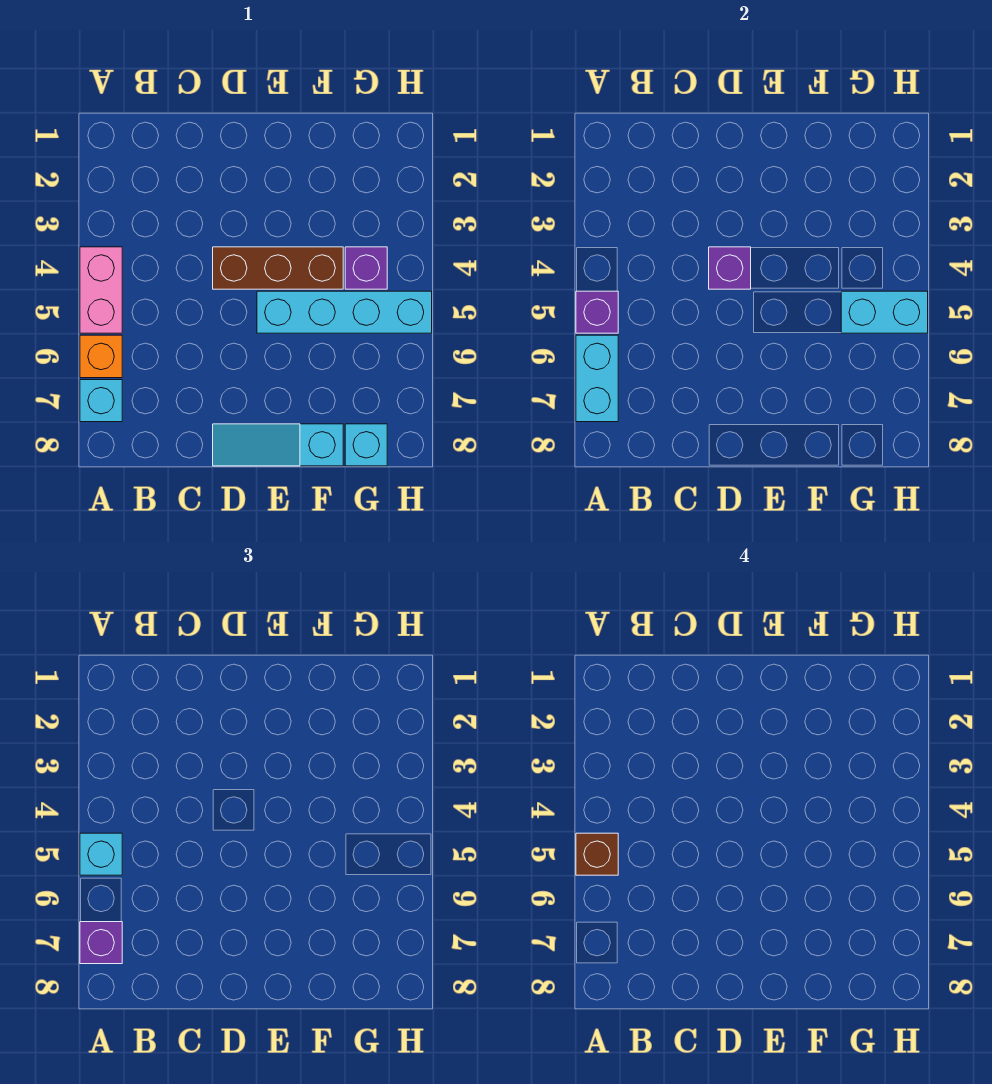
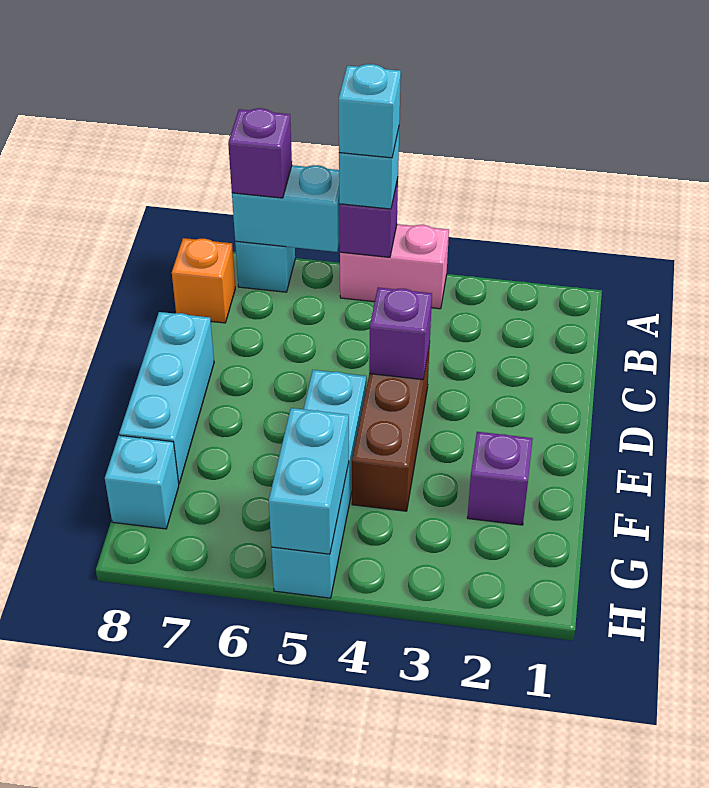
brown 1x1 brick [576,833,618,875] -> cyan 1x1 brick [339,64,401,158]
orange 1x1 brick [80,335,122,378] -> orange 1x1 brick moved to [172,238,235,323]
cyan 1x3 slope [213,424,343,466] -> cyan 1x3 brick [119,312,214,484]
purple 1x1 brick [345,247,387,289] -> purple 1x1 brick moved to [467,432,533,525]

